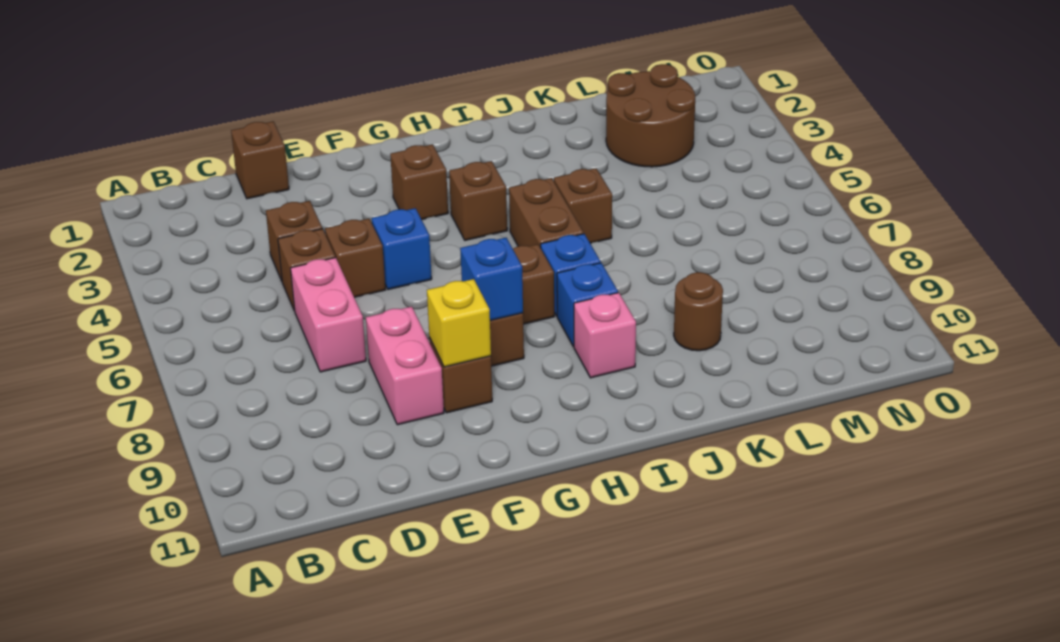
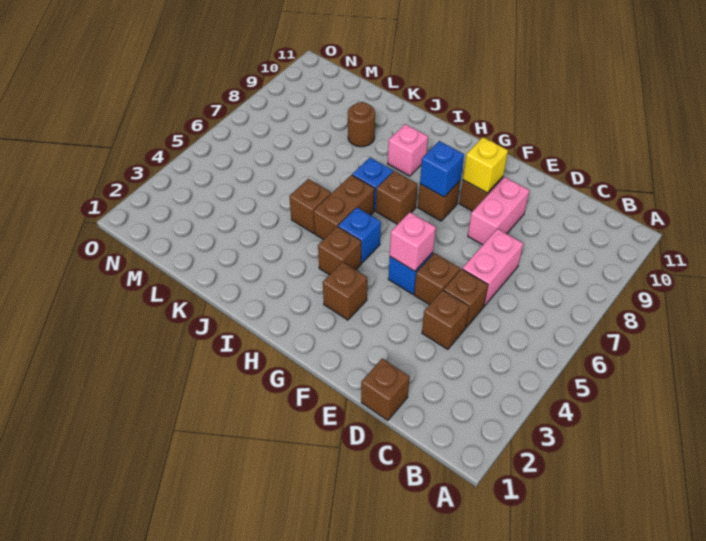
none -> pink 1x1 brick [390,212,436,271]
blue 1x1 brick [557,263,618,347] -> blue 1x1 brick moved to [338,208,381,263]
brown 2x2 round brick [606,64,695,167] -> none

